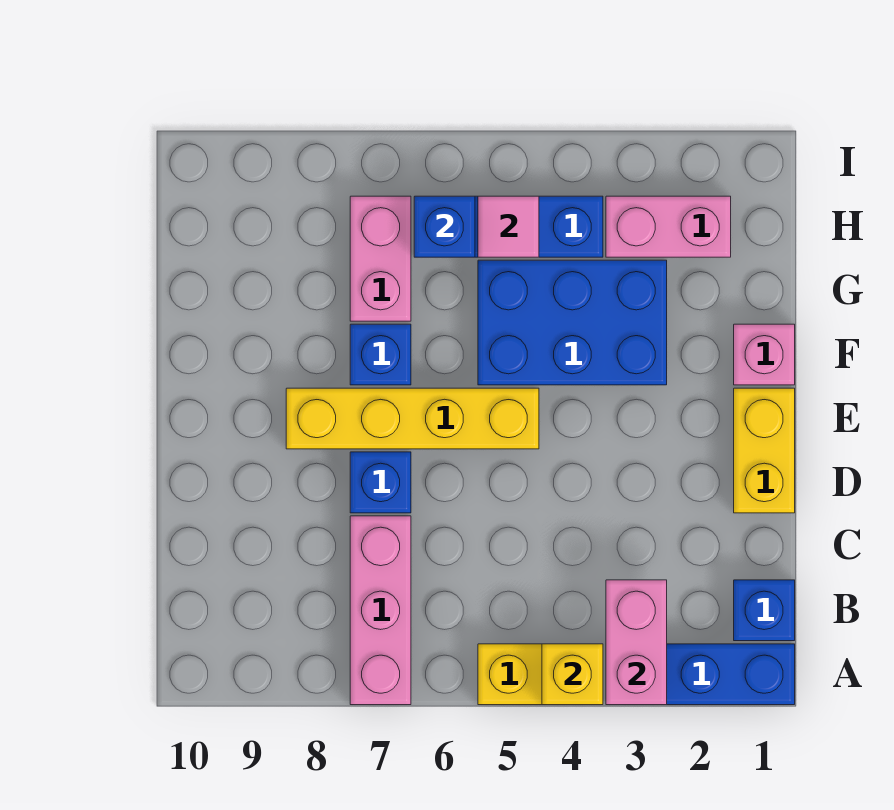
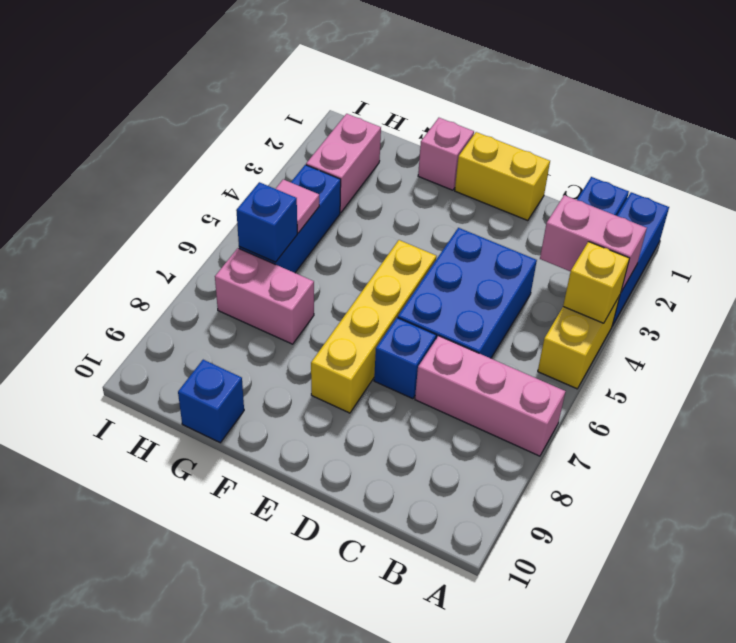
blue 2x3 brick [478,260,667,385] -> blue 2x3 brick moved to [398,228,537,358]
blue 1x1 brick [350,324,411,385] -> blue 1x1 brick moved to [178,360,244,443]

